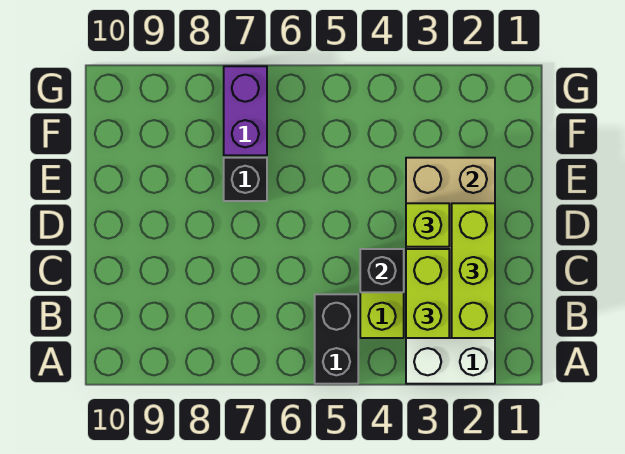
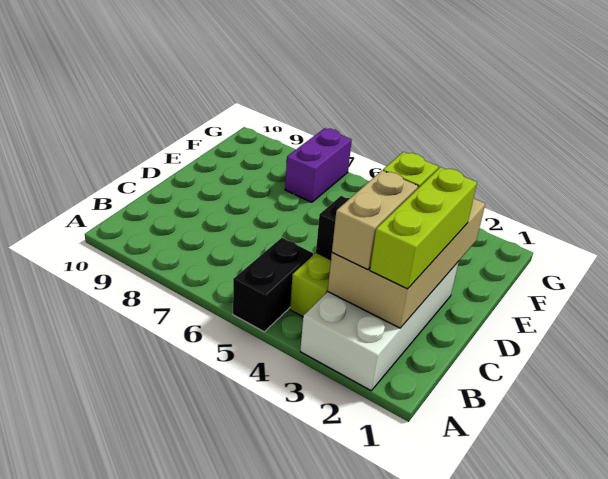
lime 1x2 brick [406,249,449,338] -> tan 1x2 brick [332,170,418,270]
black 1x1 brick [224,158,267,201] -> none

